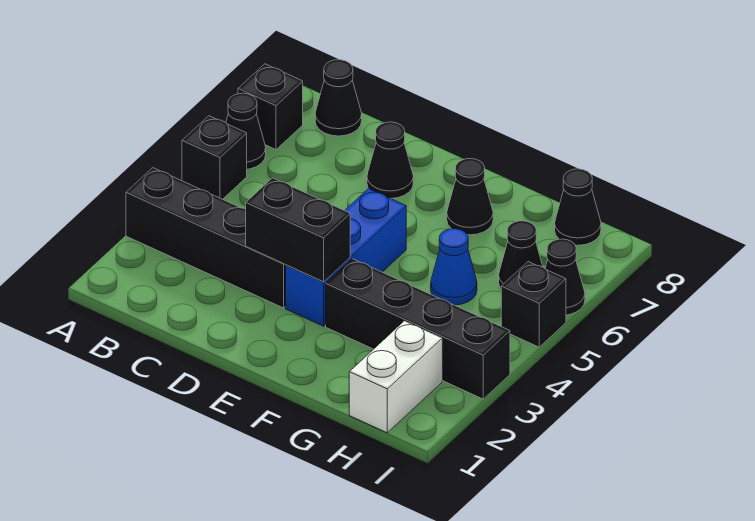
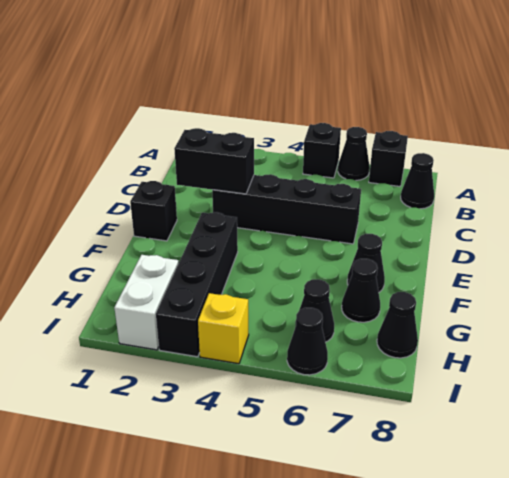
black 1x4 brick [126,168,286,308] -> black 1x4 brick turned to [212,174,361,244]
black 1x2 brick [246,178,350,282] -> black 1x2 brick turned to [174,128,254,194]
black 1x1 cone [367,122,413,199] -> black 1x1 cone moved to [342,259,380,322]
blue 1x3 brick [286,189,406,326] -> none
blue 1x1 cone [431,229,477,305] -> none
white 1x2 brick [349,321,442,433] -> white 1x2 brick turned to [114,255,179,350]
none -> yellow 1x1 brick [198,293,249,364]
black 1x1 brick [501,262,566,347] -> black 1x1 brick moved to [130,181,177,241]

